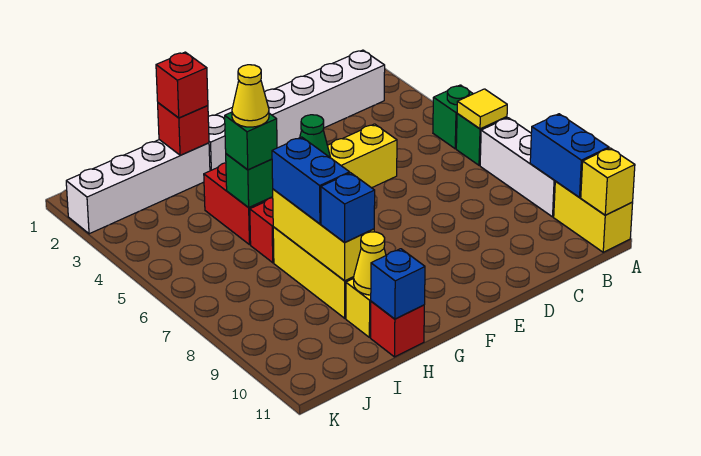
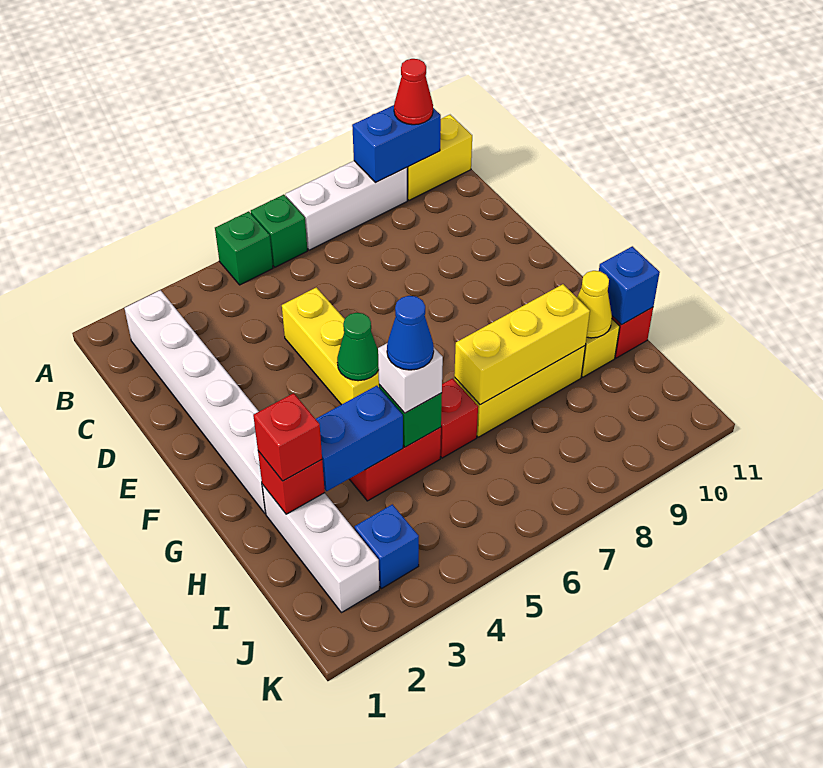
yellow 1x1 tile [457,89,507,129] -> none
none -> red 1x1 cone [394,59,433,125]
yellow 1x1 brick [581,148,635,215] -> none
white 1x4 brick [66,140,210,234] -> white 1x3 brick [262,484,379,613]
green 1x1 brick [225,112,277,170] -> white 1x1 brick [378,343,443,413]
yellow 1x1 cone [232,65,269,127] -> blue 1x1 cone [387,296,434,370]
blue 1x2 brick [272,137,350,224] -> blue 1x2 brick moved to [316,386,403,491]
blue 1x1 brick [321,173,375,243] -> blue 1x1 brick moved to [354,504,419,589]

